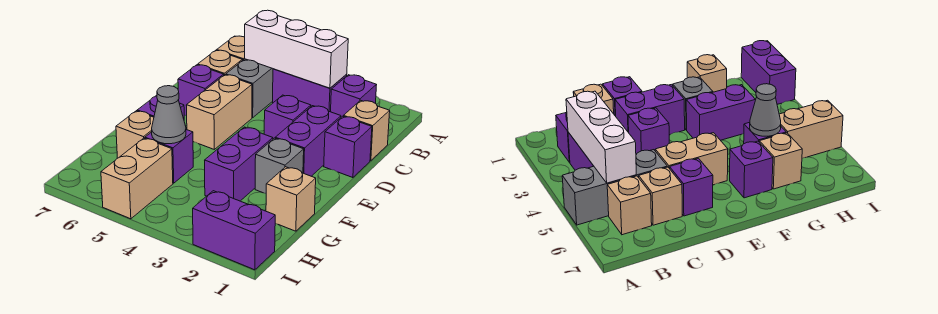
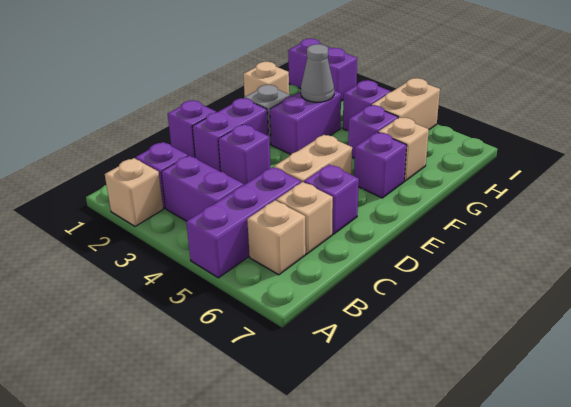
grey 1x3 brick [226,59,273,118] -> purple 1x3 brick [186,167,301,278]
white 1x3 brick [245,10,348,88] -> none
tan 1x1 brick [343,100,390,161] -> tan 1x1 brick moved to [105,158,163,226]
grey 1x1 cone [152,86,186,144] -> grey 1x1 cone moved to [301,44,334,102]
none -> purple 1x1 brick [343,80,391,131]

